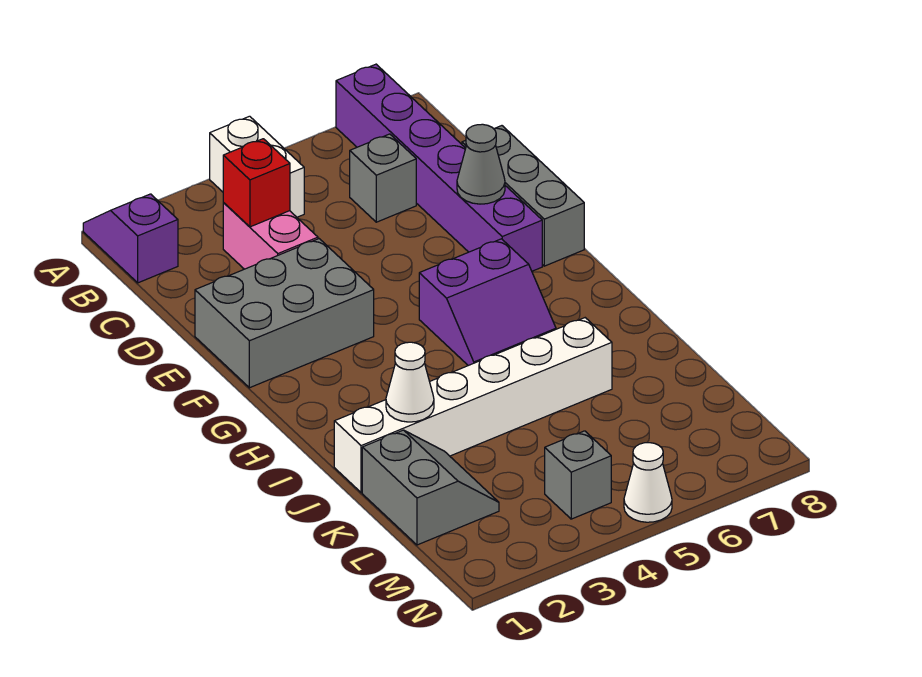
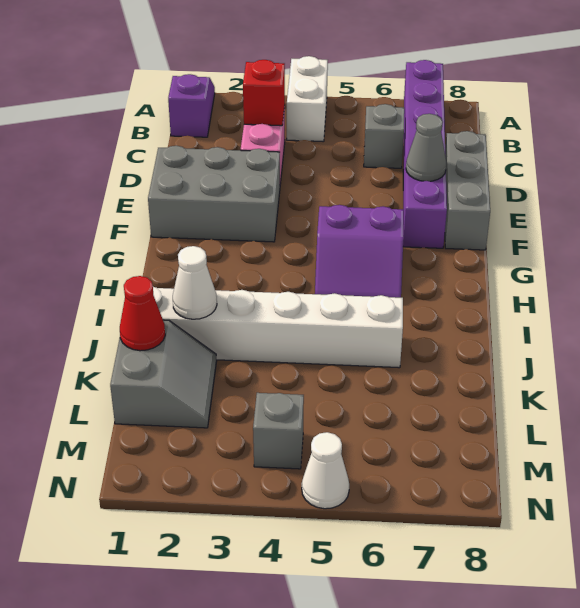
none -> red 1x1 cone [120,276,165,351]

